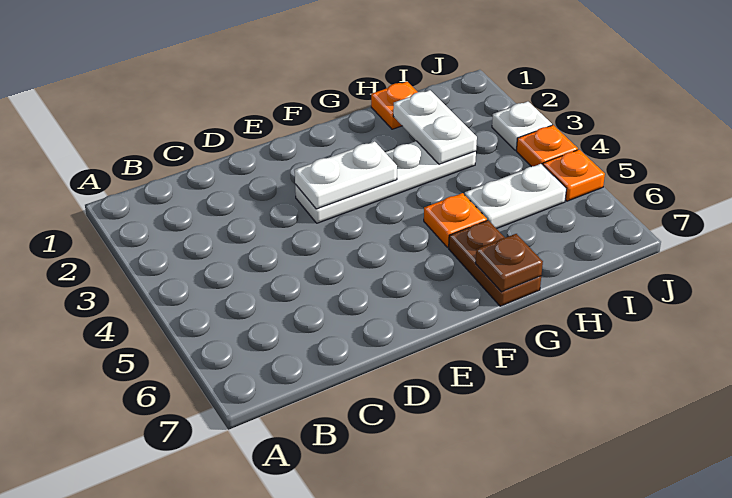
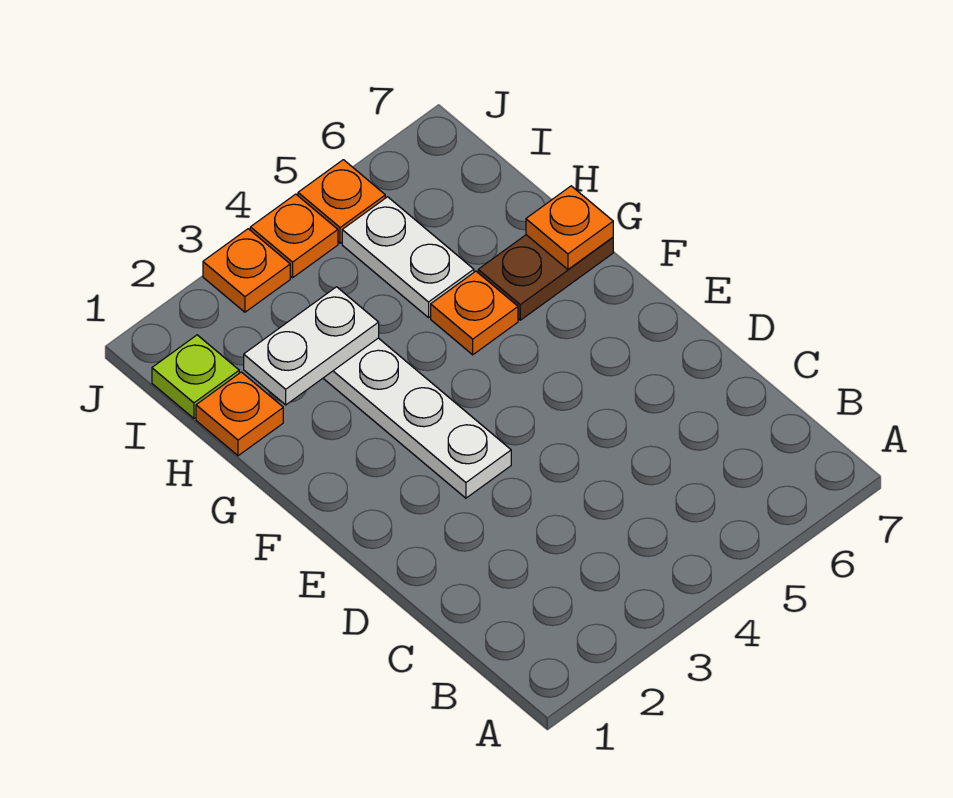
white 1x2 plate [295,141,397,209] -> none
brown 1x1 plate [475,234,543,292] -> orange 1x1 plate [526,186,613,269]
none -> lime 1x1 plate [152,335,239,418]
white 1x1 plate [492,102,552,150] -> orange 1x1 plate [203,229,290,312]

